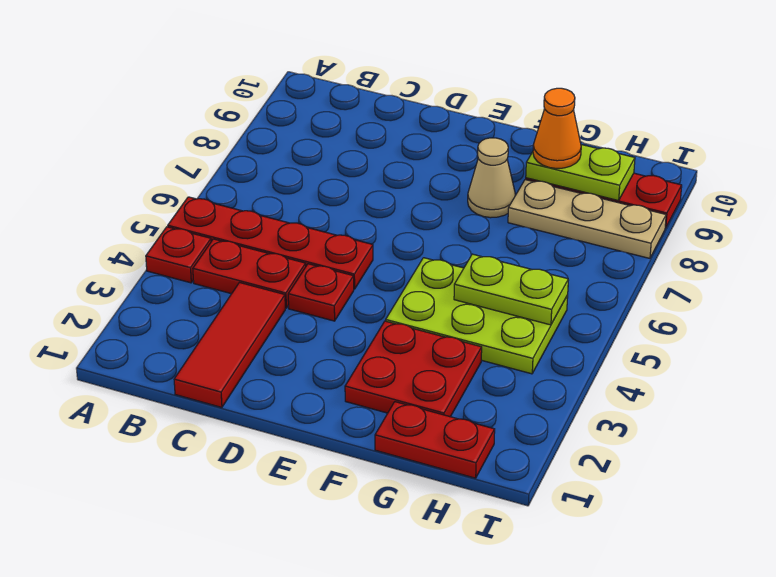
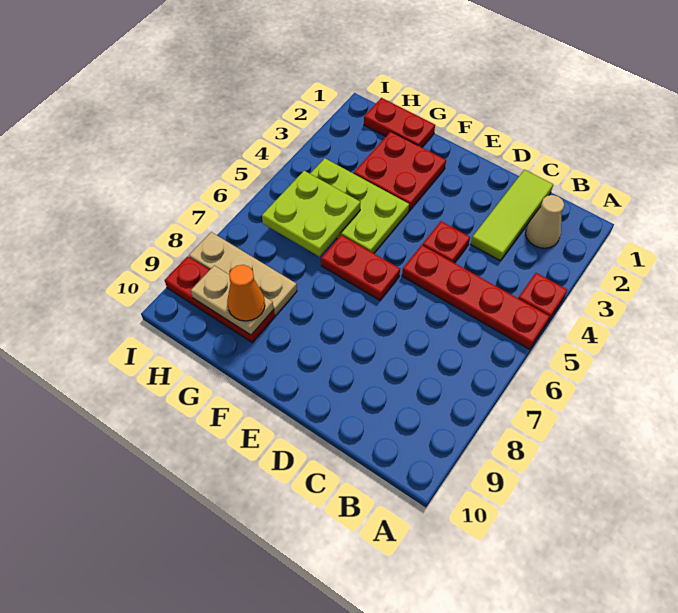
red 1x2 plate [193,239,306,308] -> red 1x2 plate moved to [321,235,400,300]
red 1x3 tile [174,283,285,407] -> lime 1x3 tile [471,170,553,261]
tan 1x1 cone [468,138,516,218] -> tan 1x1 cone moved to [526,195,564,248]
lime 1x2 plate [454,254,568,325] -> lime 2x2 plate [262,171,361,257]
lime 1x2 plate [526,145,635,201] -> tan 1x2 plate [191,266,274,335]

